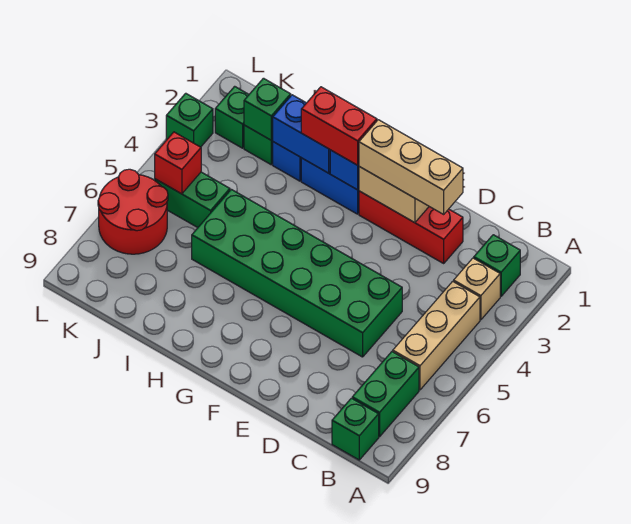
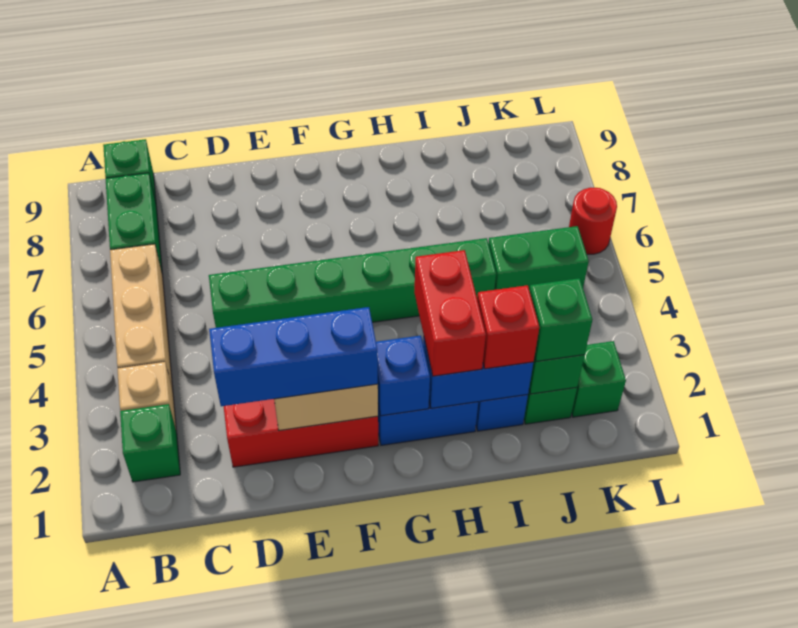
tan 1x3 brick [359,120,463,214] -> blue 1x3 brick [209,307,378,406]
green 2x6 brick [192,189,402,357] -> green 1x6 brick [209,238,496,328]
red 1x2 brick [301,87,377,165] -> red 1x2 brick turned to [414,250,486,376]
red 1x1 brick [155,132,201,194] -> red 1x1 brick moved to [477,285,539,369]
red 2x2 round brick [98,169,168,254] -> red 1x1 round brick [569,188,617,254]
green 1x1 brick [166,93,213,147] -> green 1x1 brick moved to [530,278,592,362]

